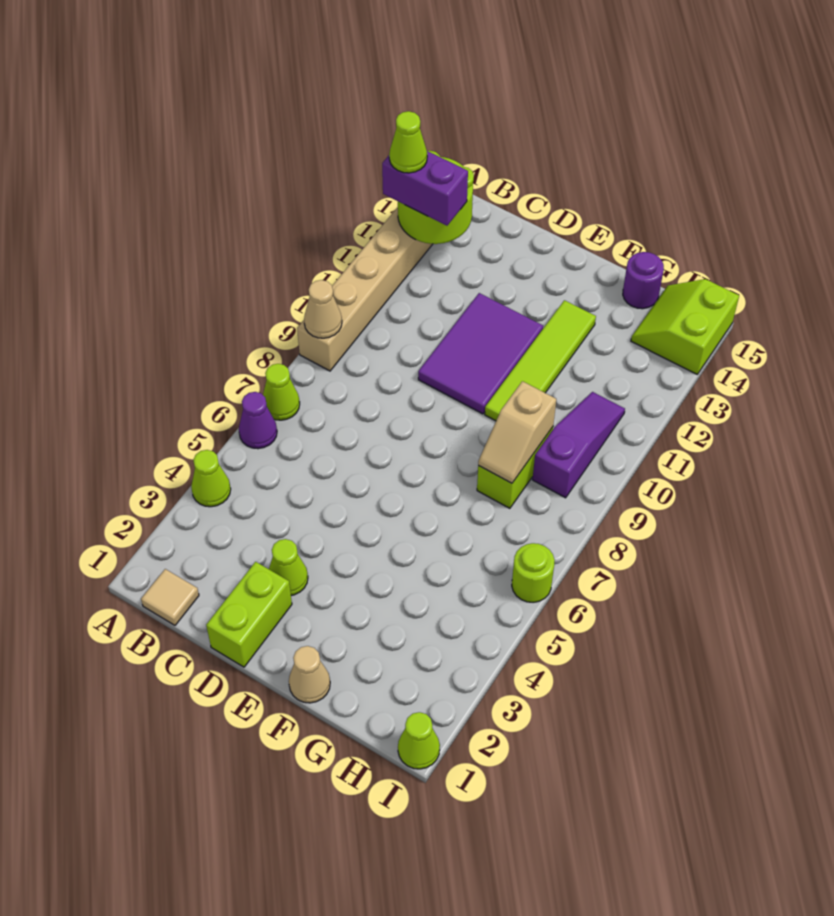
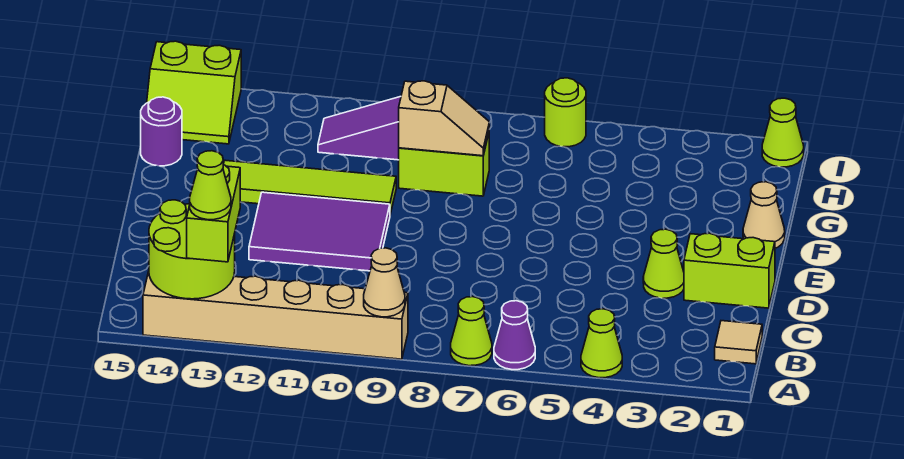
purple 1x2 brick [382,151,468,226] -> lime 1x2 brick [187,165,240,262]

